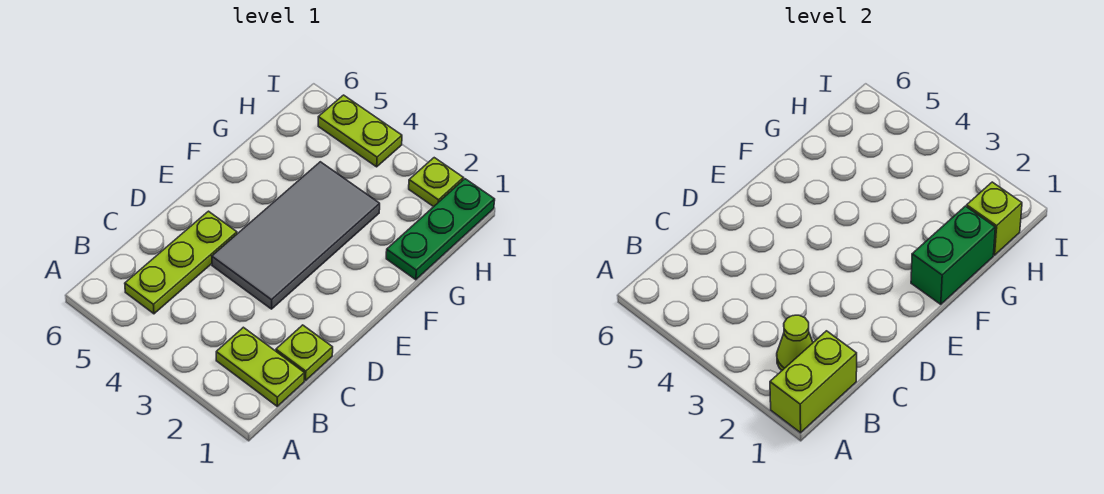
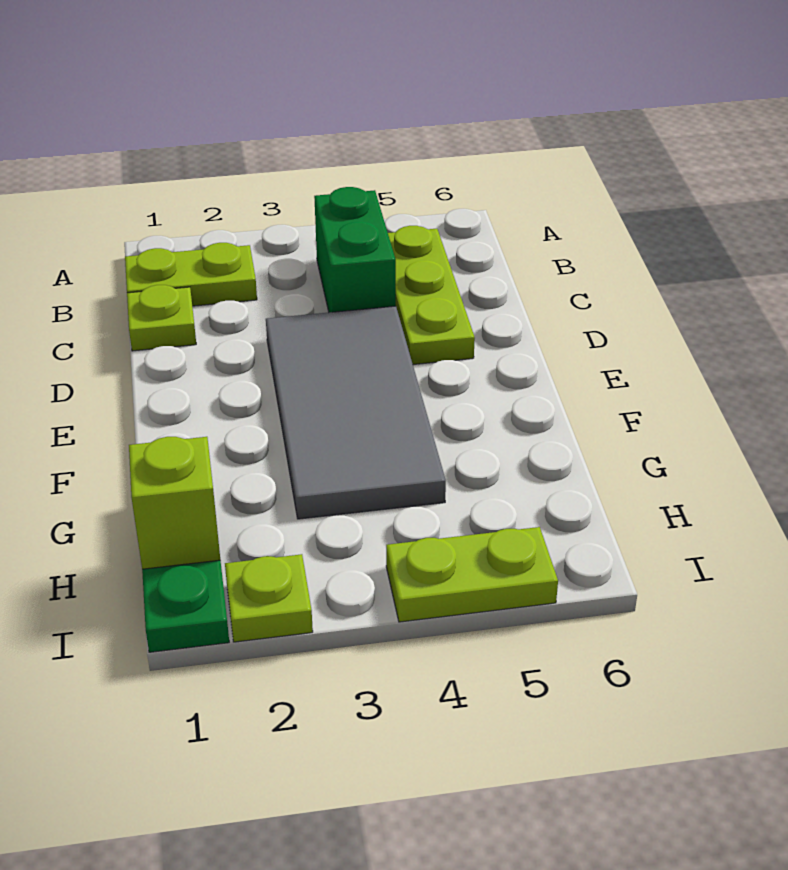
lime 1x2 brick [770,331,857,433] -> none
lime 1x1 cone [777,315,813,370] -> none
green 1x2 brick [911,206,995,304] -> green 1x2 brick moved to [314,187,396,312]

